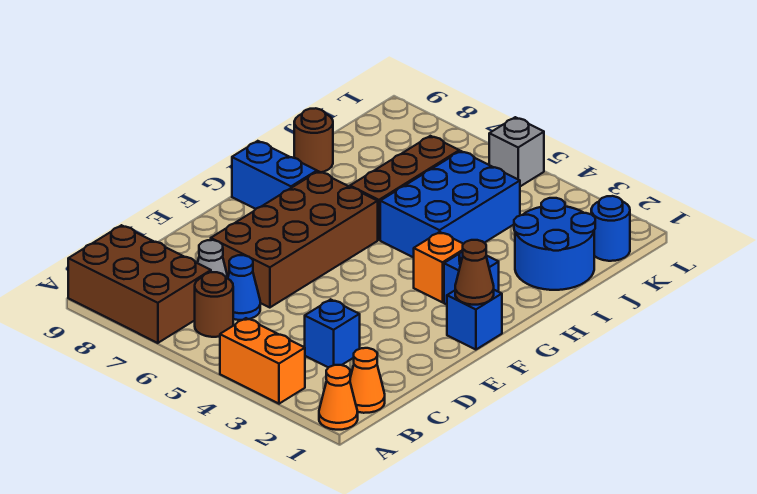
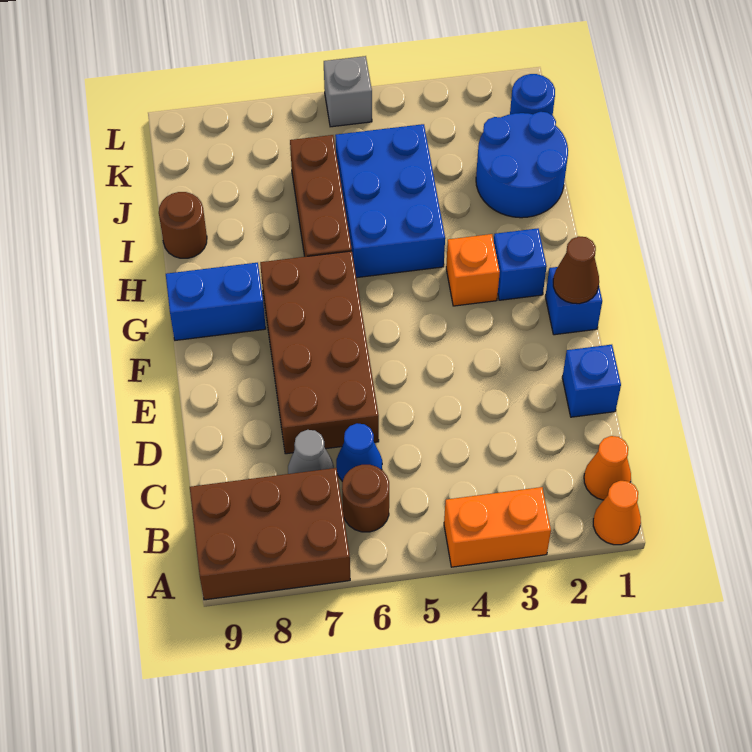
blue 1x1 brick [305,299,360,368] -> blue 1x1 brick moved to [562,345,621,417]

